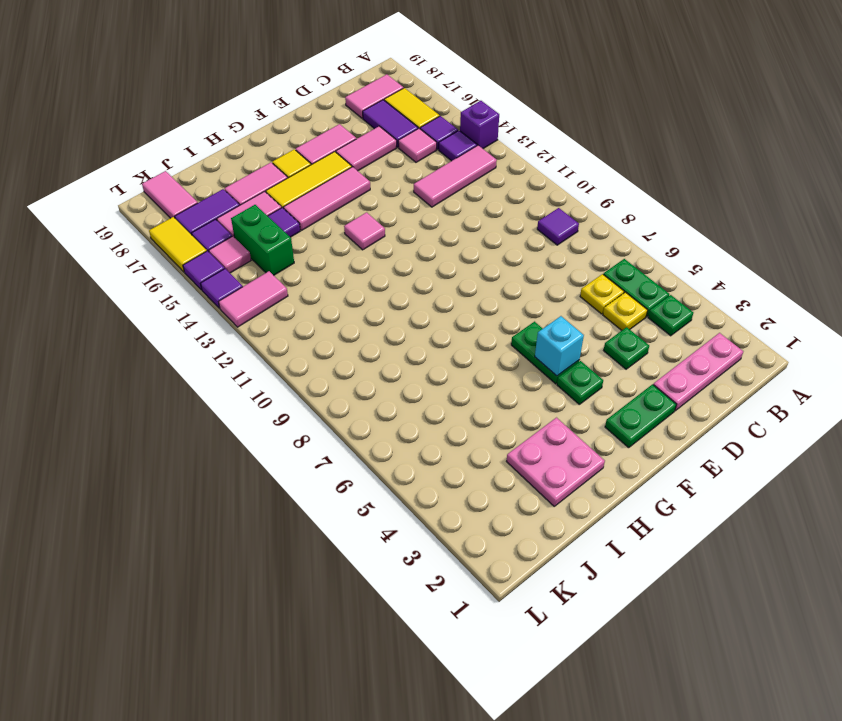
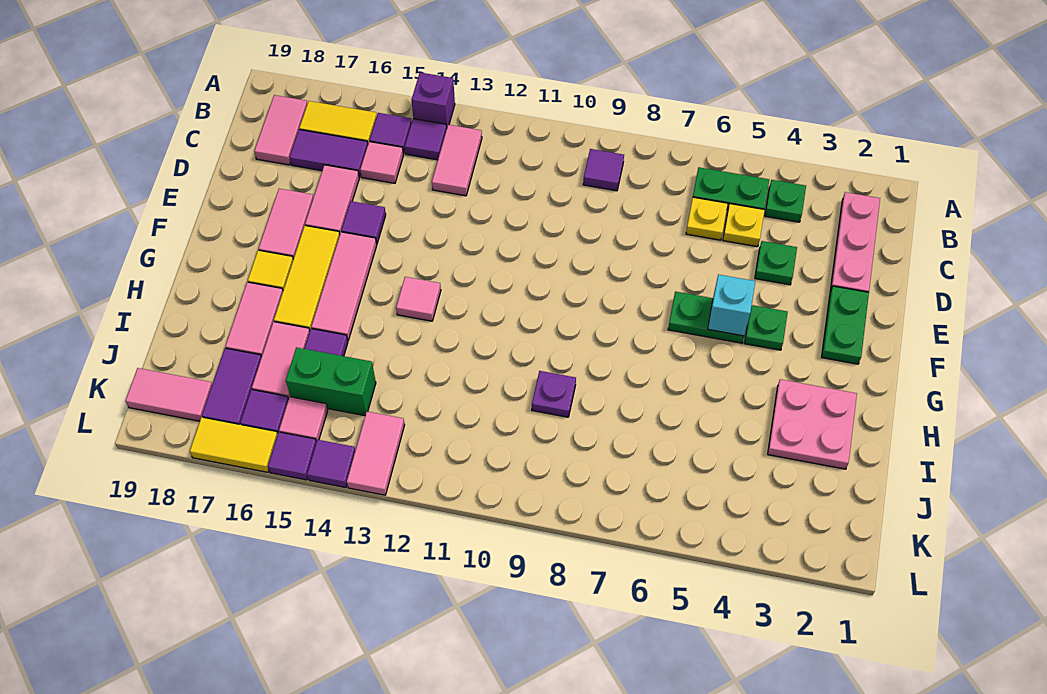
pink 1x3 tile [414,145,497,207] -> pink 1x2 tile [432,125,482,196]
none -> purple 1x1 tile [341,201,386,244]
none -> purple 1x1 plate [532,371,576,417]

